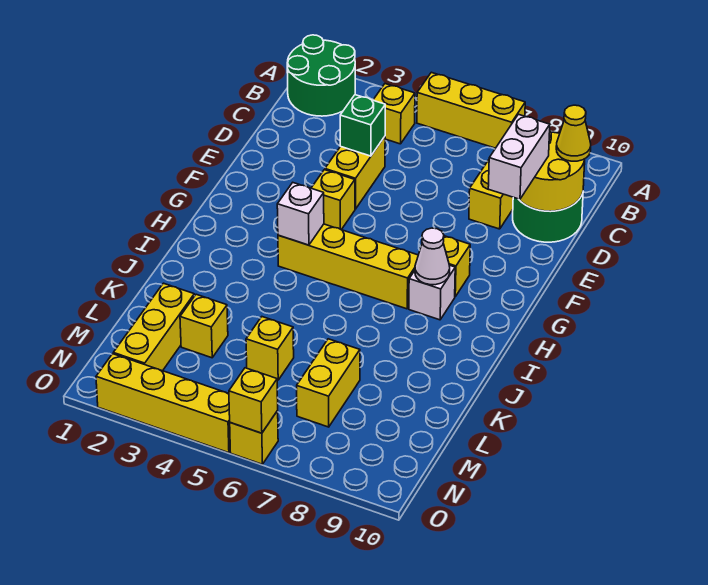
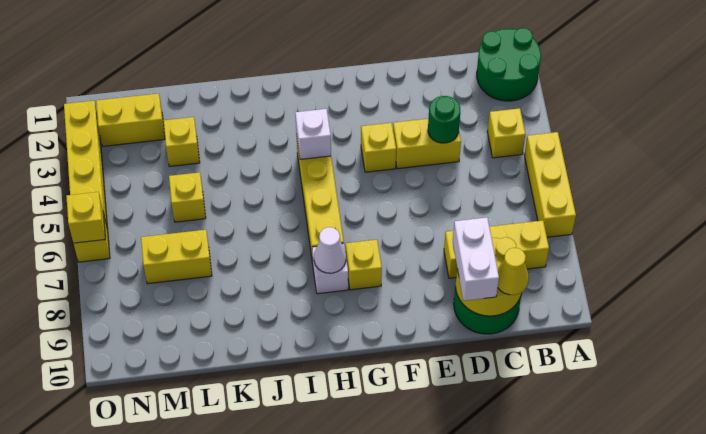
green 1x1 brick [340,95,385,156] -> green 1x1 round brick [428,96,460,143]
white 1x2 brick [488,114,550,199] -> white 1x2 brick turned to [453,218,499,301]
yellow 1x3 brick [113,283,194,371] -> yellow 1x2 brick [96,94,165,146]

